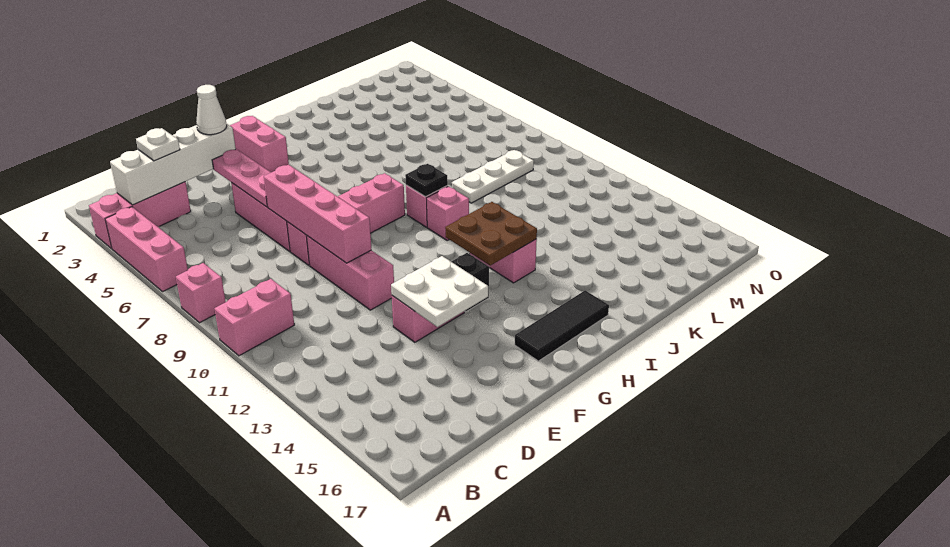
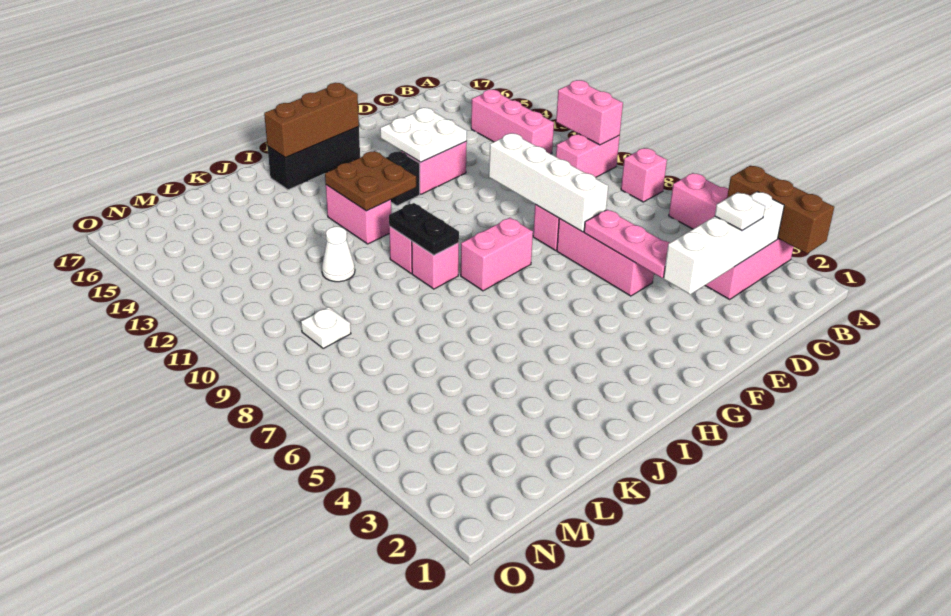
none -> brown 1x3 brick [727,166,834,254]
white 1x1 cone [196,85,227,135] -> white 1x1 cone moved to [322,227,355,282]
pink 1x4 brick [264,165,372,263] -> white 1x4 brick [489,133,608,232]
pink 1x3 brick [307,236,394,310] -> pink 1x3 brick moved to [471,90,554,154]
pink 1x2 brick [230,116,289,172] -> pink 1x2 brick moved to [556,80,623,145]
black 1x3 tile [515,291,609,361] -> black 1x3 brick [267,127,360,190]
none -> brown 1x3 brick [264,83,359,158]
black 1x1 plate [405,164,448,197] -> black 1x2 plate [389,203,459,255]
white 1x3 plate [452,150,534,203] -> white 1x1 plate [301,307,351,348]

